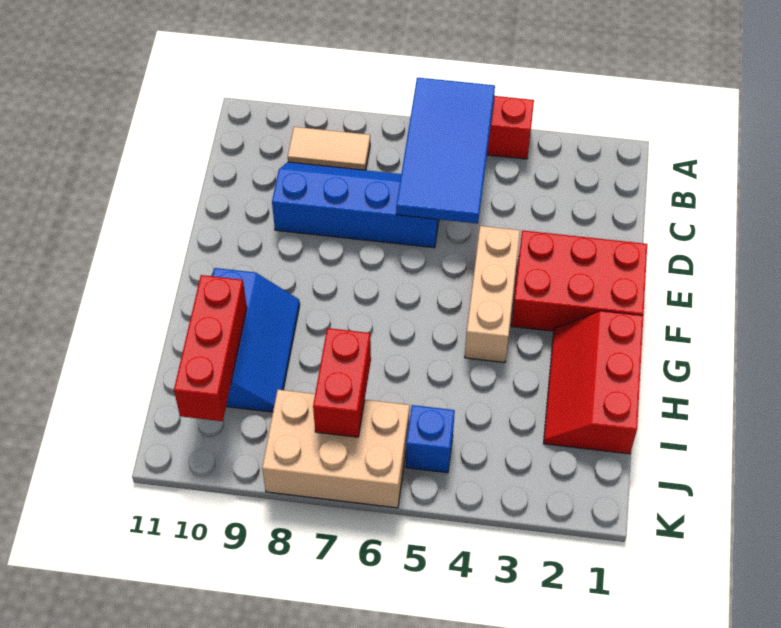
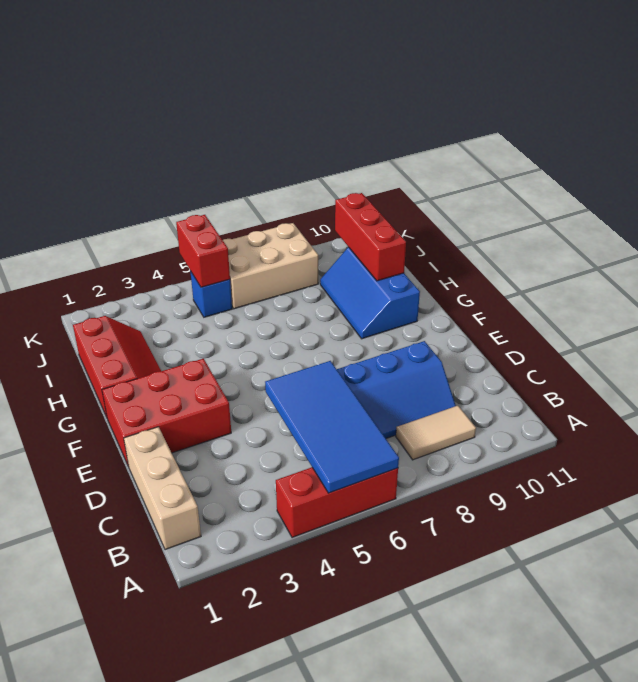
tan 1x3 brick [465,226,520,362] -> tan 1x3 brick moved to [124,427,201,550]
red 1x2 brick [313,328,371,437] -> red 1x2 brick moved to [176,215,230,287]

